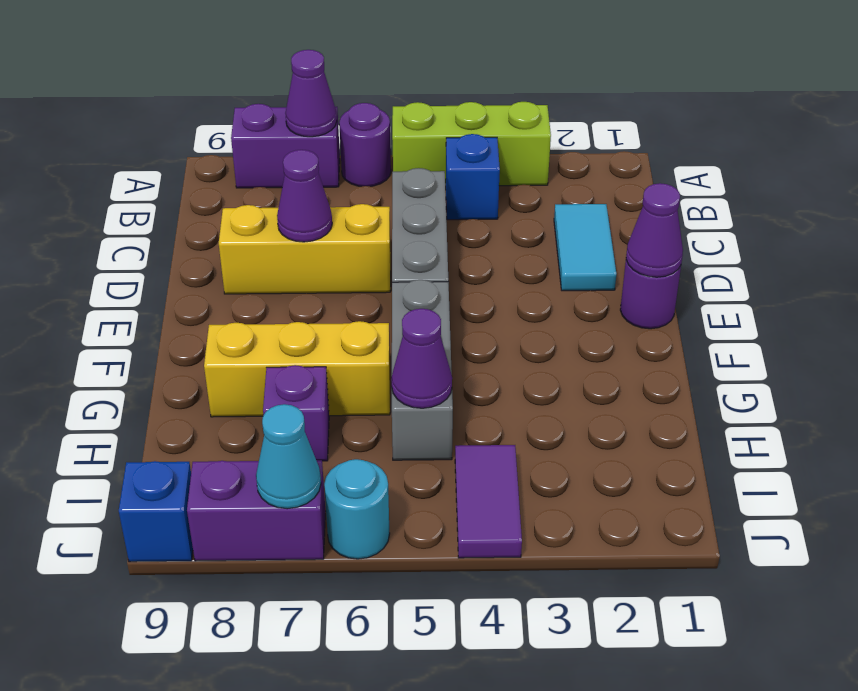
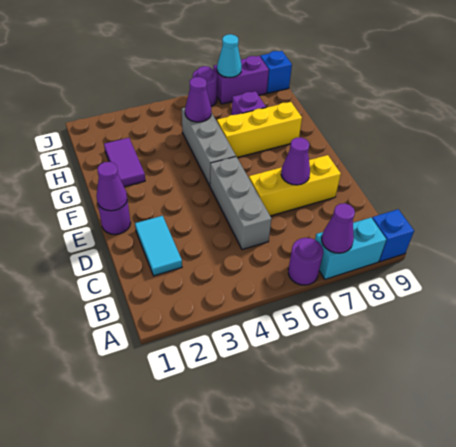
lime 1x3 brick [392,102,551,186] -> none
purple 1x2 brick [231,104,340,188] -> cyan 1x2 brick [315,218,386,279]
blue 1x1 brick [445,134,500,220] -> blue 1x1 brick moved to [372,209,414,262]
purple 1x2 tile [455,445,522,558] -> purple 1x2 tile moved to [104,138,145,187]
cyan 1x1 round brick [324,459,390,559] -> purple 1x1 round brick [193,66,217,106]

